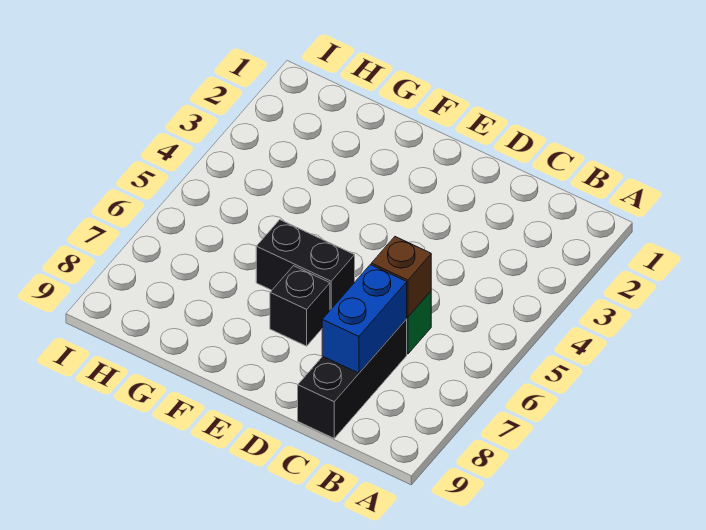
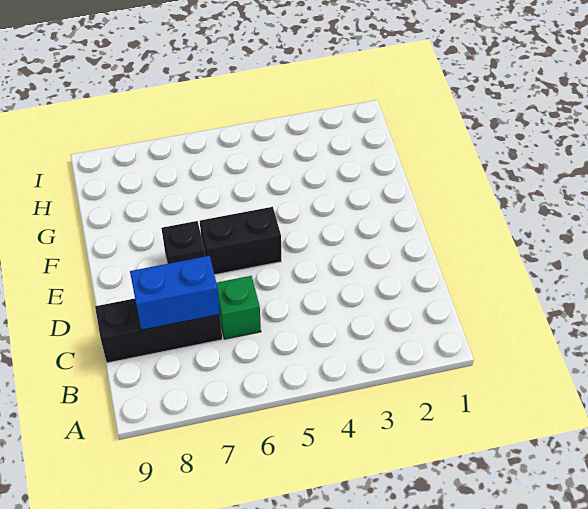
brown 1x1 brick [371,237,431,317] -> none
black 1x2 brick [256,220,355,310] -> black 1x2 brick turned to [200,207,281,275]

